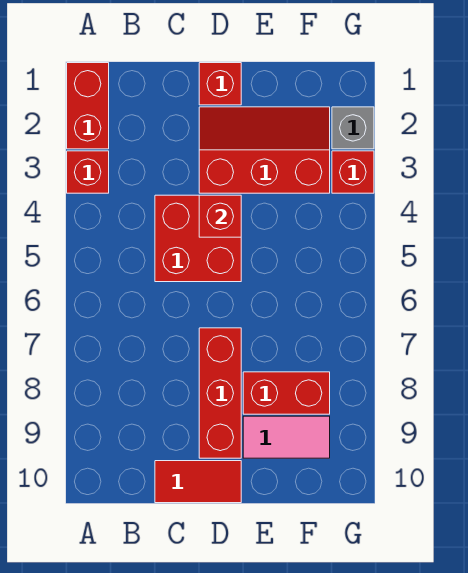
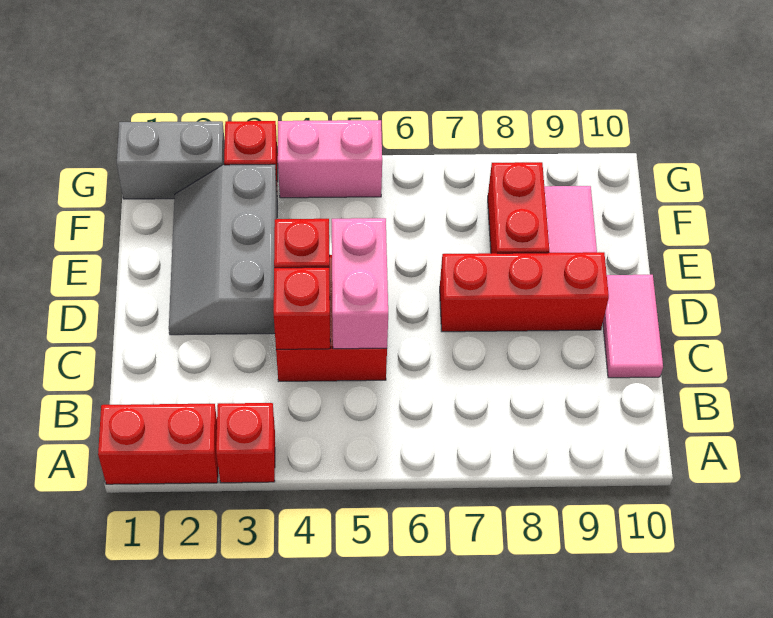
none -> pink 1x2 brick [332,218,388,349]
red 1x2 tile [155,461,241,503] -> pink 1x2 tile [603,275,663,378]
red 1x1 brick [199,63,241,105] -> red 1x1 brick moved to [274,267,330,349]
red 2x3 slope [199,107,330,193] -> grey 2x3 slope [169,164,277,335]
grey 1x1 brick [332,107,374,149] -> grey 1x2 brick [117,121,225,199]
none -> pink 1x2 brick [278,120,382,198]

